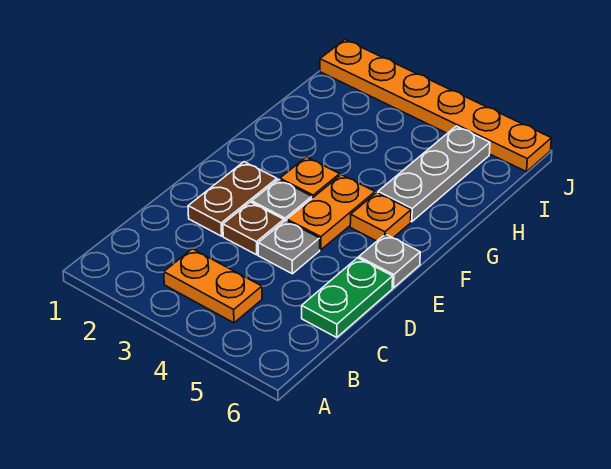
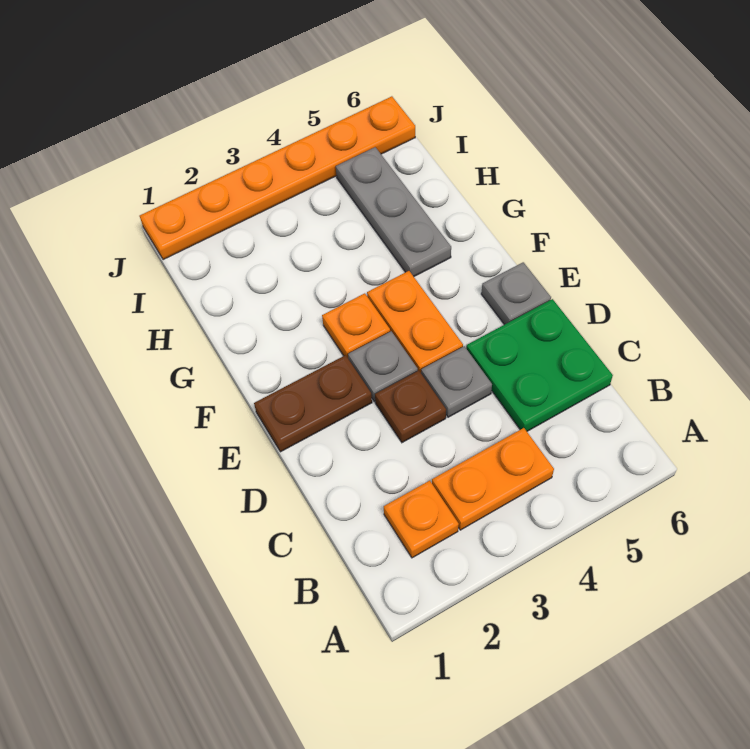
green 1x2 plate [302,258,393,337] -> green 2x2 plate [466,299,613,431]
brown 1x2 plate [188,162,277,236] -> brown 1x2 plate turned to [254,355,372,452]
orange 1x1 plate [350,193,411,241] -> orange 1x1 plate moved to [384,481,459,558]

